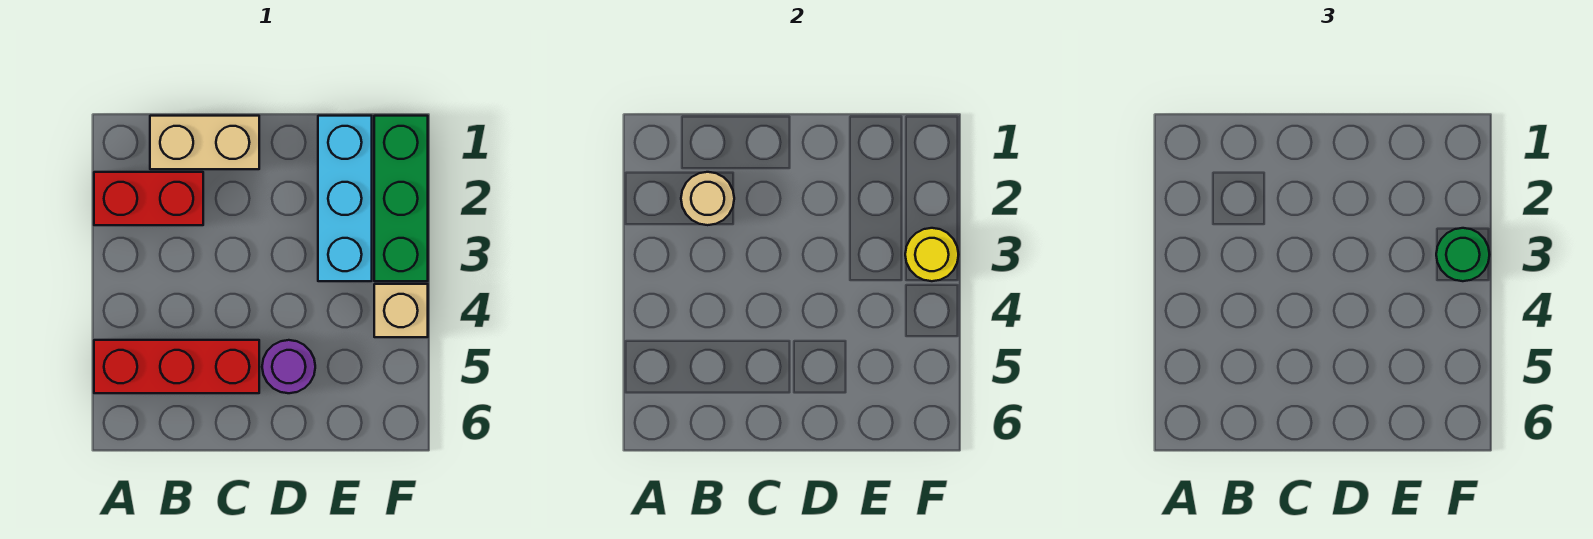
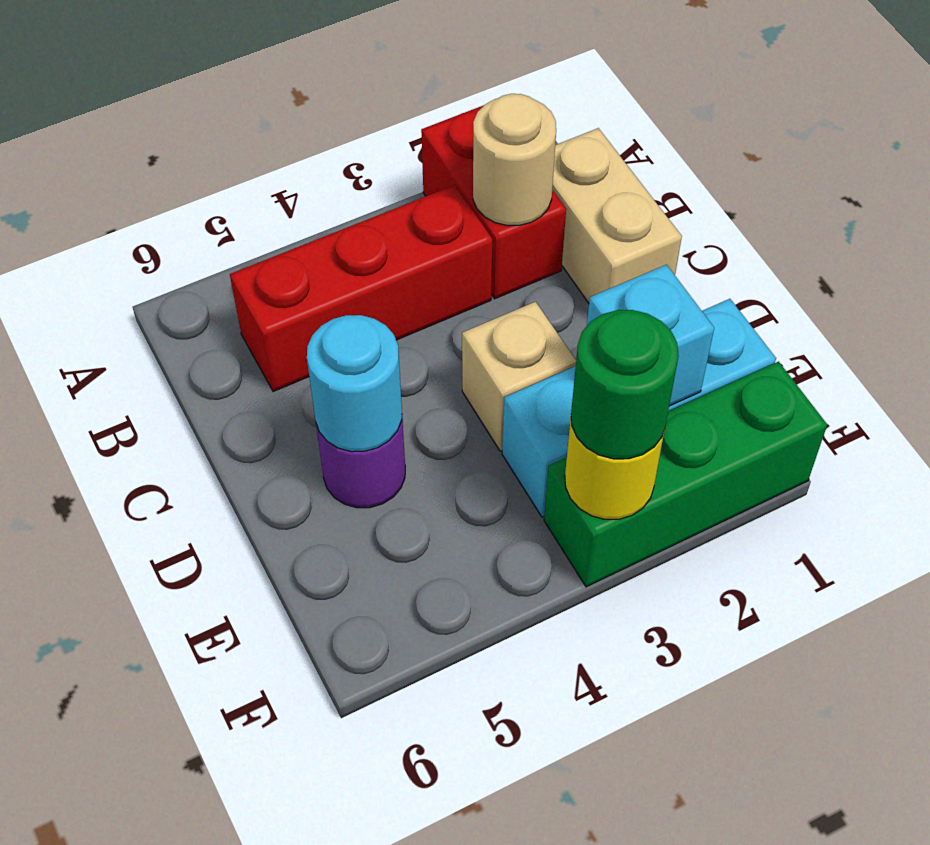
red 1x3 brick [94,340,259,393] -> red 1x3 brick turned to [230,185,492,392]
none -> cyan 1x1 round brick [307,315,402,452]
none -> cyan 1x1 brick [587,265,714,406]
tan 1x1 brick [374,284,428,337] -> tan 1x1 brick moved to [462,302,576,451]

